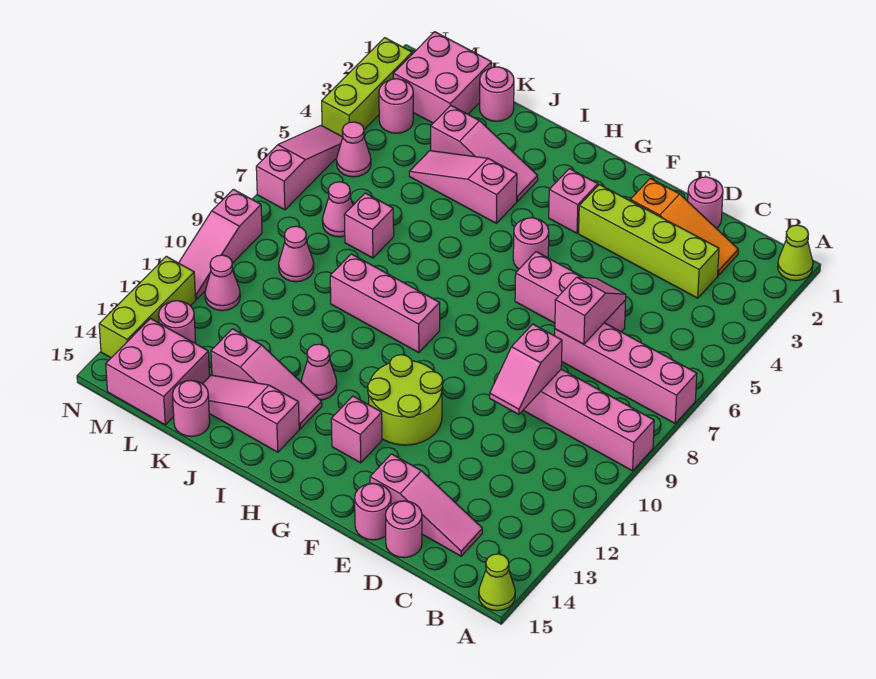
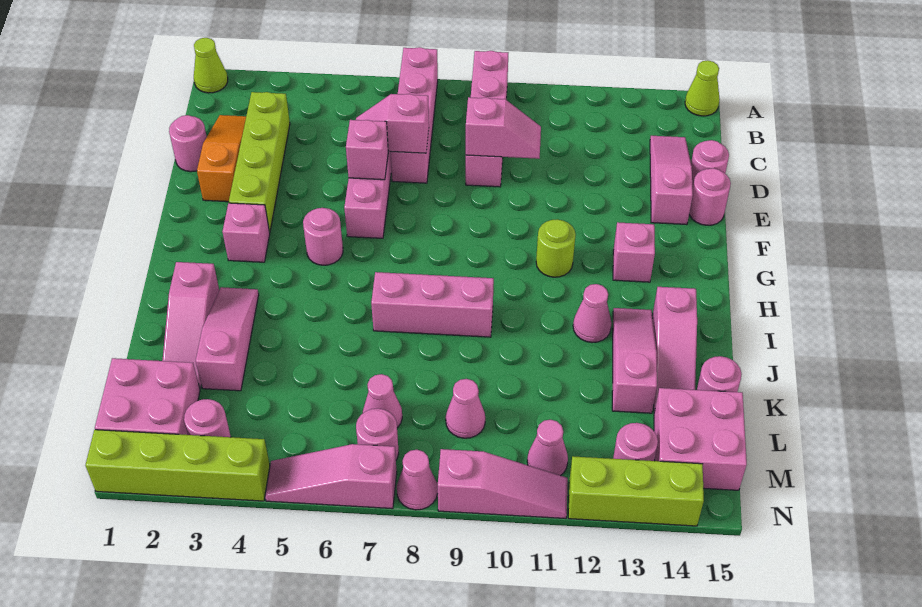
lime 2x2 round brick [368,355,443,445] -> lime 1x1 round brick [536,219,576,277]
pink 1x3 brick [330,254,440,353] -> pink 1x3 brick turned to [371,272,494,337]
pink 1x3 slope [409,151,517,223] -> pink 1x3 slope moved to [162,262,219,388]
pink 1x1 round brick [480,67,514,121] -> pink 1x1 round brick moved to [356,409,399,460]
pink 1x1 brick [344,193,394,258] -> pink 1x1 brick moved to [346,120,388,180]
pink 1x1 cone [337,122,371,177] -> pink 1x1 cone moved to [397,450,438,510]
lime 1x3 brick [322,38,412,137] -> lime 1x4 brick [86,430,270,501]

